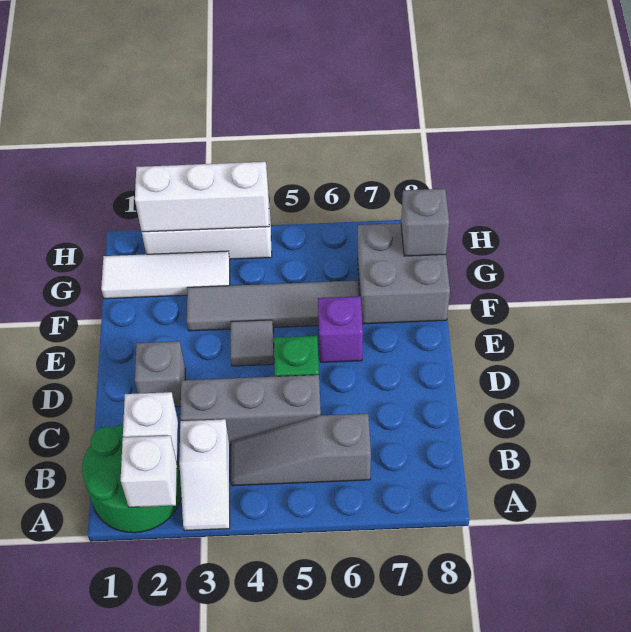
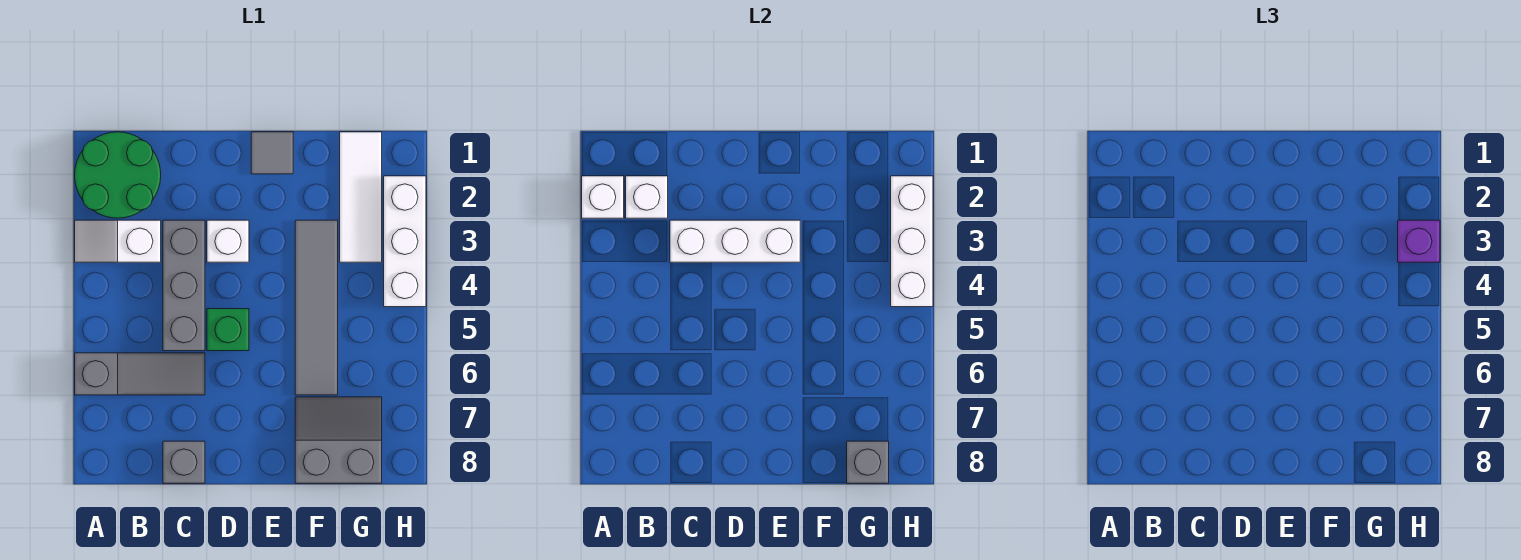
grey 1x3 slope [231,414,371,486] -> grey 1x3 slope turned to [75,353,205,395]
none -> white 1x3 brick [670,220,800,262]
grey 1x1 brick [135,341,185,407] -> grey 1x1 brick moved to [163,441,205,483]
none -> white 1x1 brick [207,220,249,262]
grey 1x1 tile [231,320,274,366] -> grey 1x1 tile moved to [251,132,293,174]
purple 1x1 brick [318,296,363,362] -> purple 1x1 brick moved to [1398,220,1440,262]
grey 2x2 brick [358,223,450,324] -> grey 2x2 slope [295,397,382,483]

